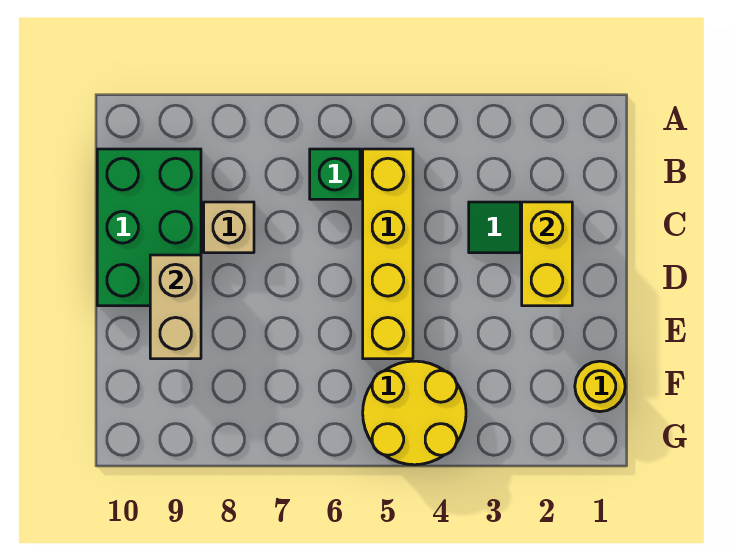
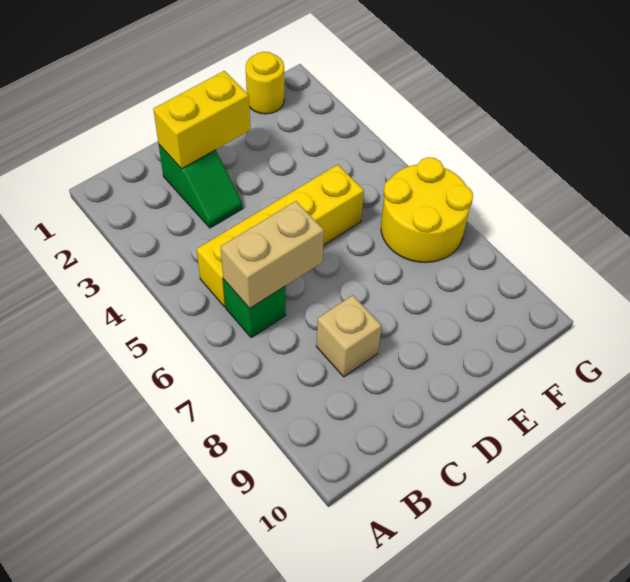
green 2x3 brick [97,149,201,306] -> none
tan 1x2 brick [150,255,201,359] -> tan 1x2 brick moved to [221,201,324,308]
yellow 2x2 round brick [363,361,466,465] -> yellow 2x2 round brick moved to [381,157,473,262]

